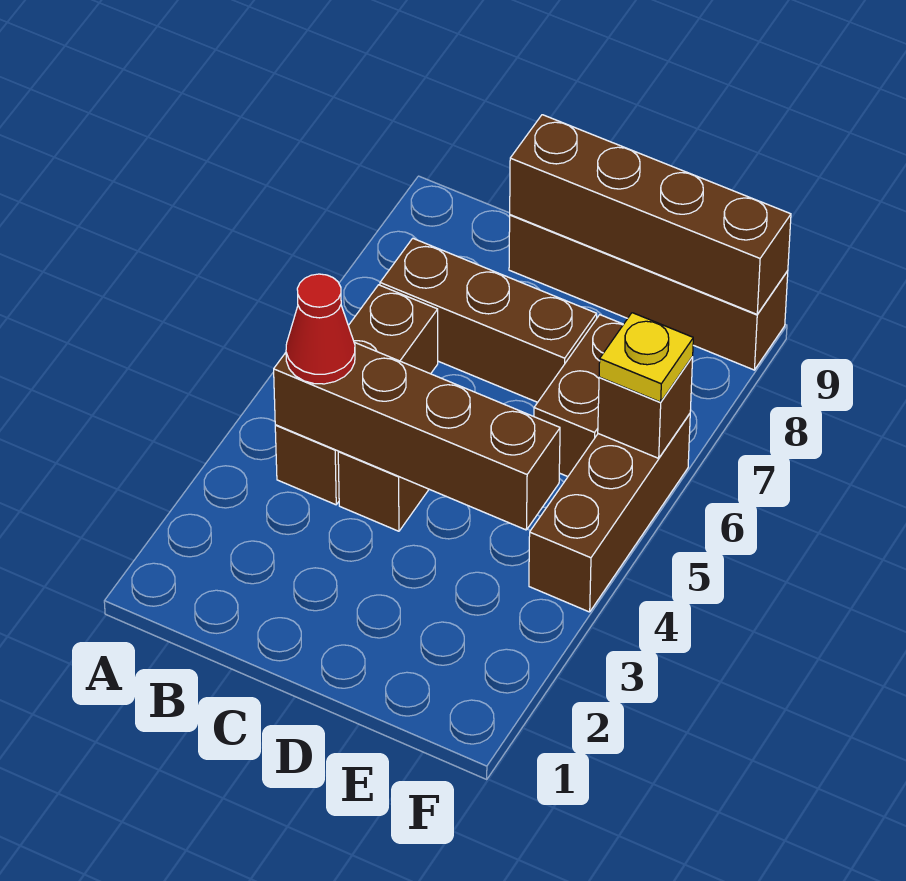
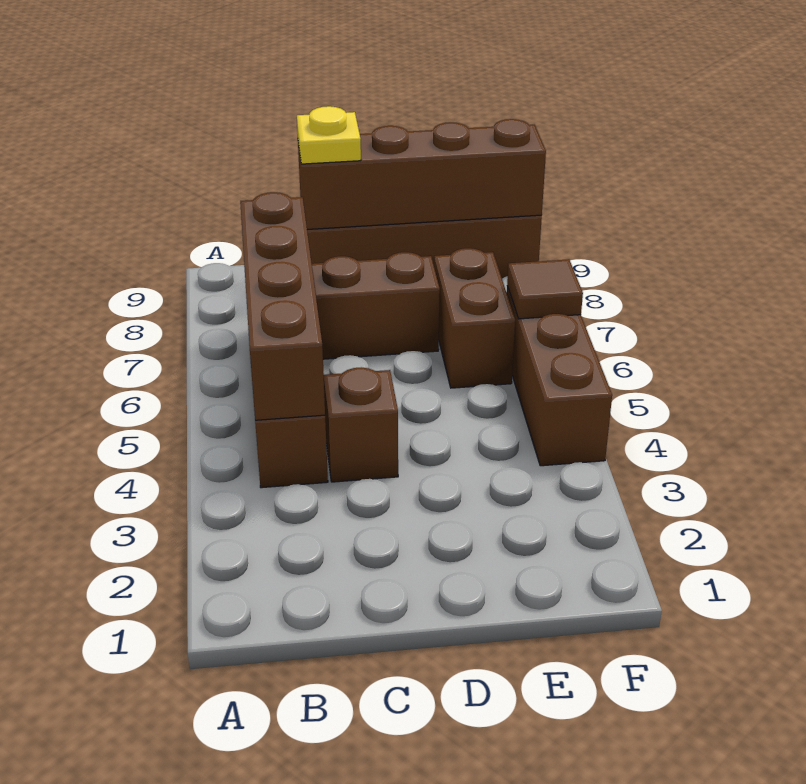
brown 1x4 brick [274,342,560,530] -> brown 1x4 brick turned to [240,192,325,420]
red 1x1 cone [286,274,355,384] -> none
brown 1x1 brick [598,357,693,458] -> brown 1x1 tile [507,259,583,319]
yellow 1x1 plate [599,313,693,402] -> yellow 1x1 plate moved to [297,106,361,164]

